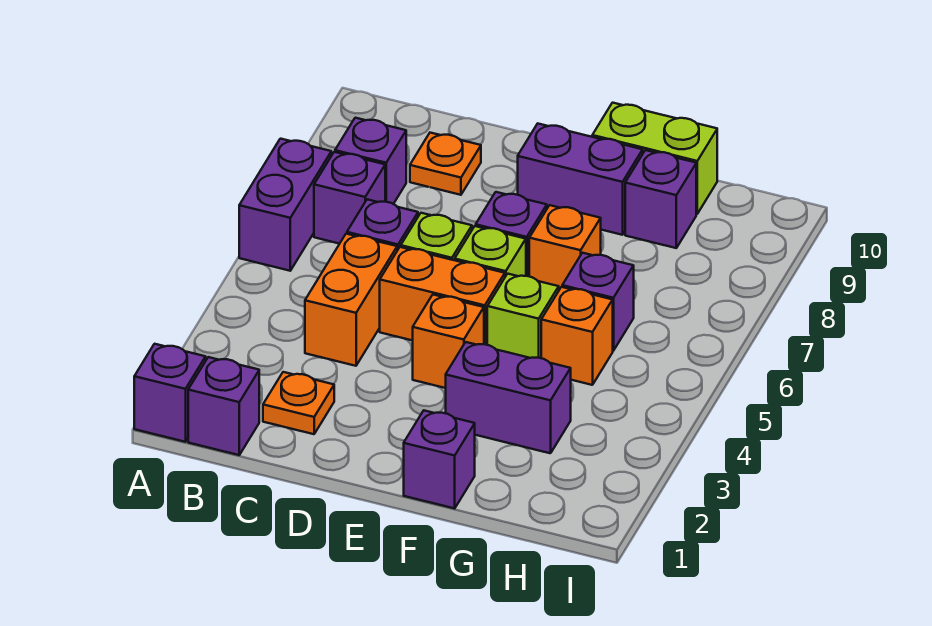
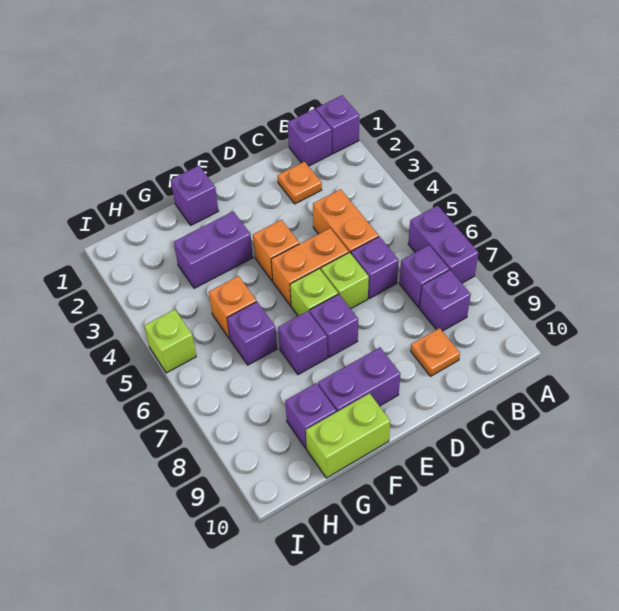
lime 1x1 brick [487,274,559,358] -> lime 1x1 brick moved to [144,310,196,373]
orange 1x1 brick [529,205,601,290] -> purple 1x1 brick [278,311,327,375]

